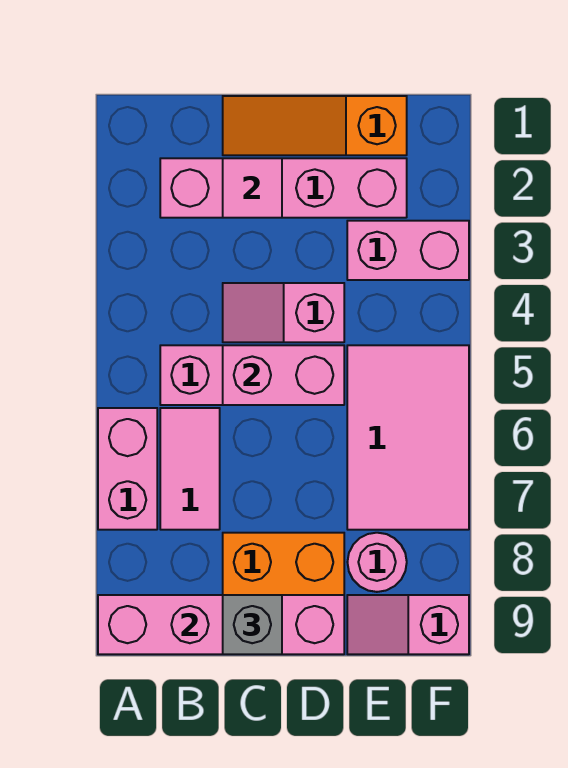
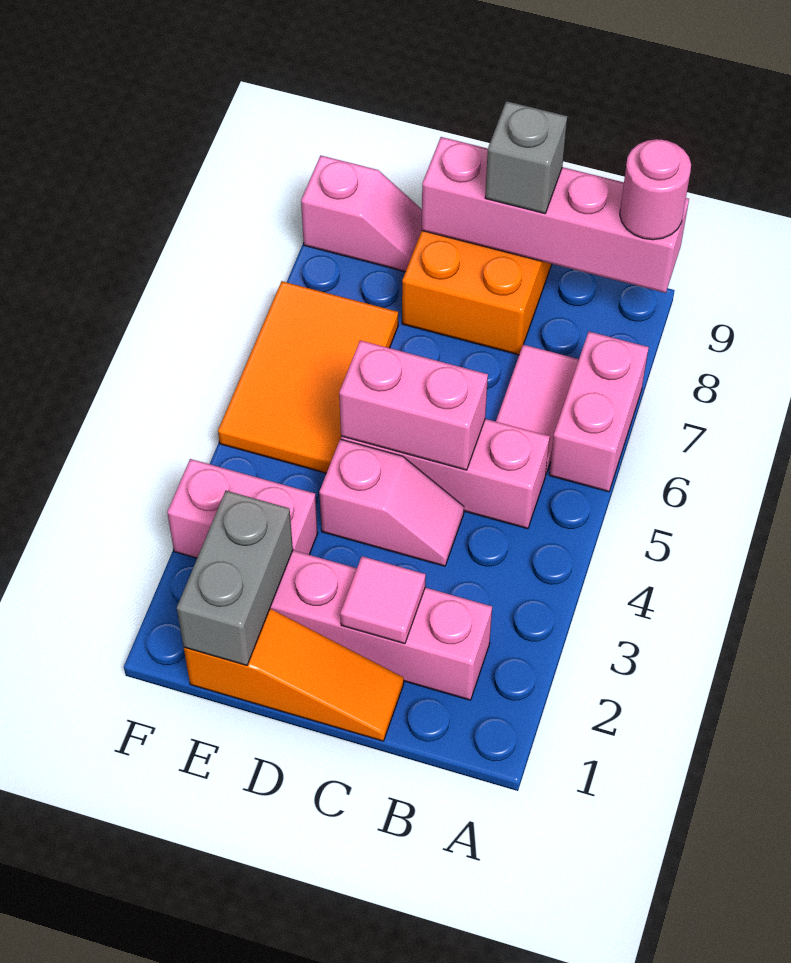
none -> grey 1x2 brick [177,491,293,665]
pink 2x3 tile [347,345,469,530] -> orange 2x3 tile [218,281,398,473]
pink 1x1 round brick [347,533,407,592] -> pink 1x1 round brick moved to [620,139,691,240]

